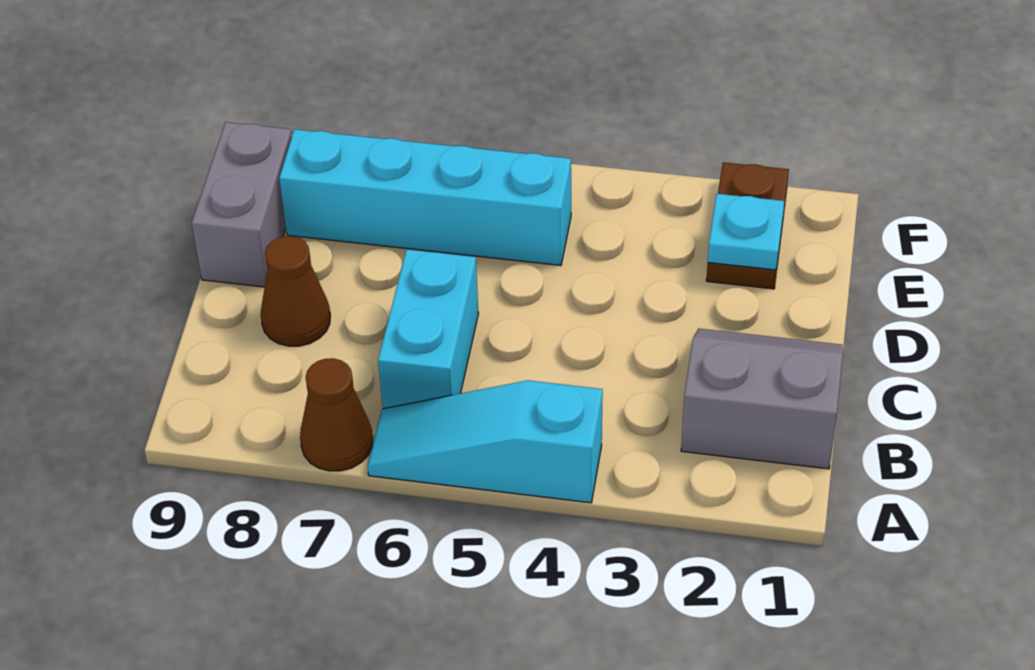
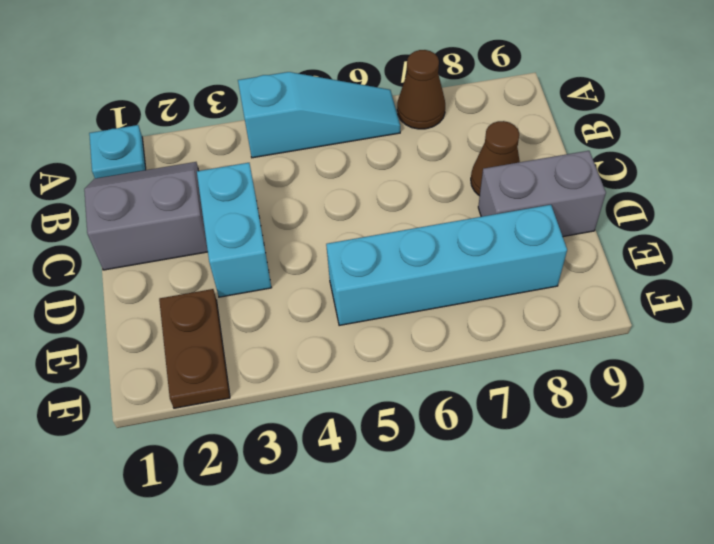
grey 2x2 slope [681,329,843,469] -> grey 2x2 slope turned to [84,162,208,270]
cyan 1x2 brick [378,249,479,409] -> cyan 1x2 brick moved to [197,163,271,297]
grey 1x2 brick [192,122,292,287] -> grey 1x2 brick turned to [478,151,606,237]
cyan 1x1 plate [708,194,784,270] -> cyan 1x1 plate moved to [89,125,146,178]

